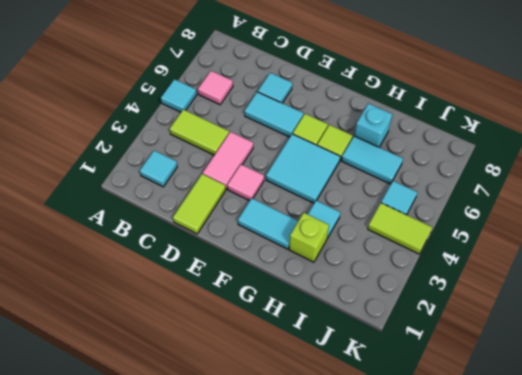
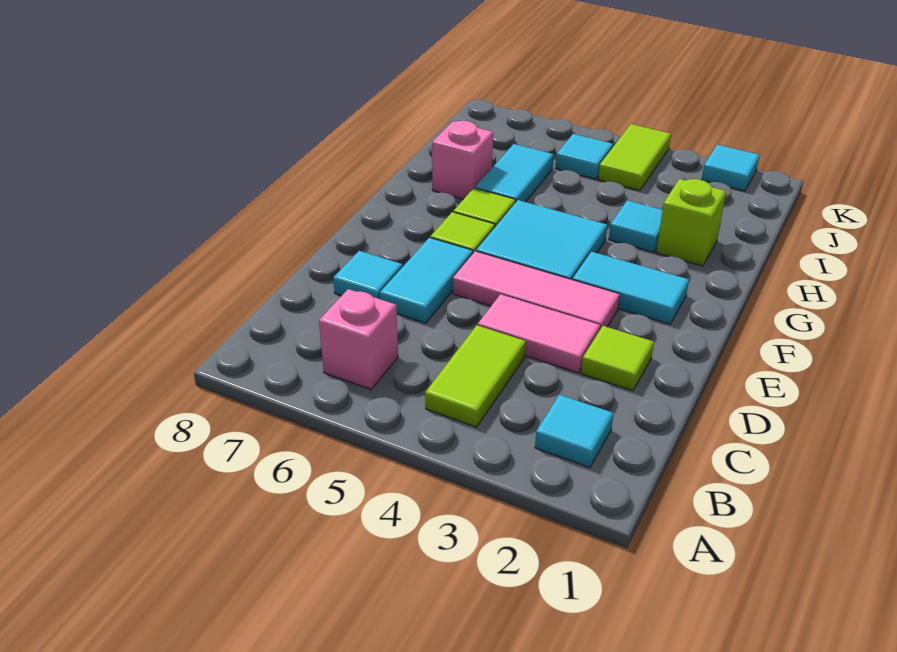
cyan 1x1 tile [161,79,197,112] -> cyan 1x1 tile moved to [702,145,760,191]
pink 1x1 tile [198,71,233,105] -> pink 1x1 brick [319,289,398,389]
lime 1x2 tile [173,174,226,234] -> lime 1x1 tile [581,326,654,391]
pink 1x1 tile [227,165,264,201] -> pink 1x3 tile [453,251,620,329]
cyan 1x2 tile [238,198,298,249] -> cyan 1x2 tile turned to [573,252,689,324]
cyan 1x1 brick [354,104,392,147] -> pink 1x1 brick [432,121,493,199]

